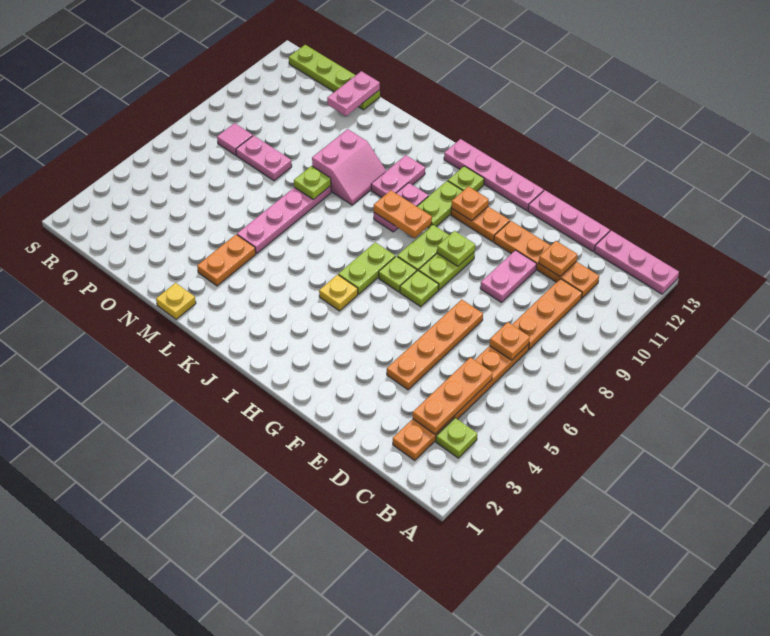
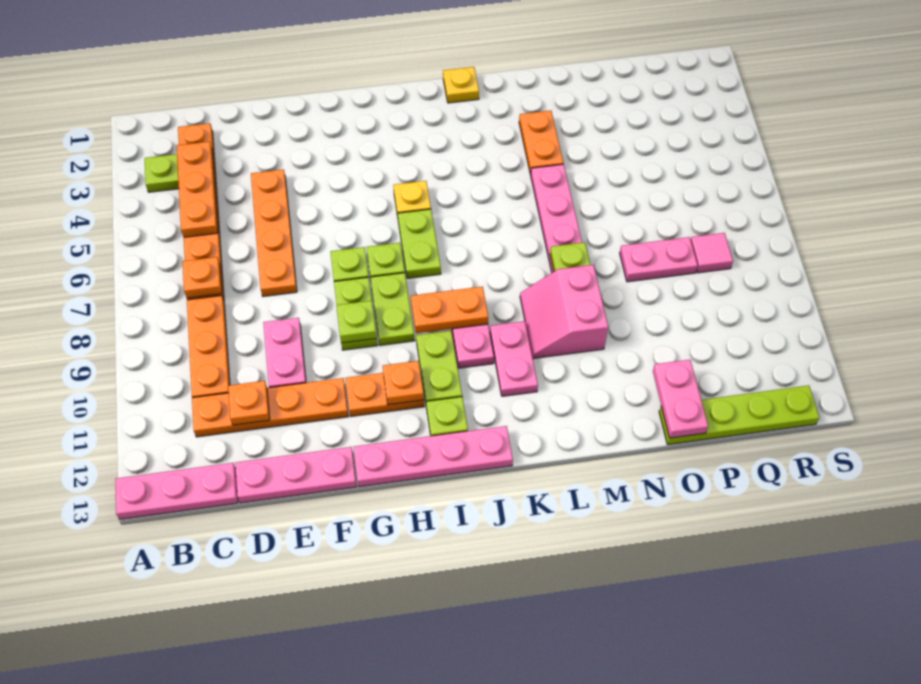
yellow 1x1 plate [156,283,196,319] -> yellow 1x1 plate moved to [443,67,479,103]

